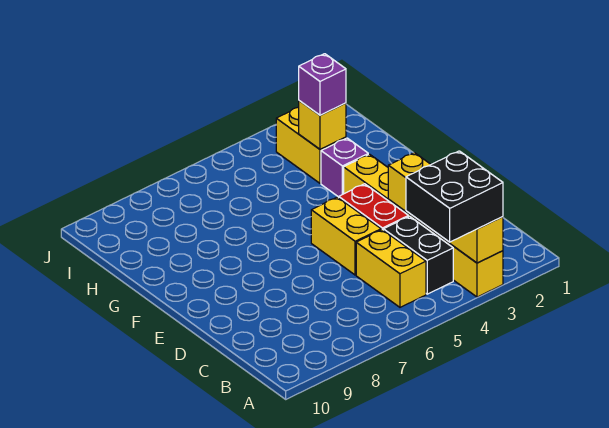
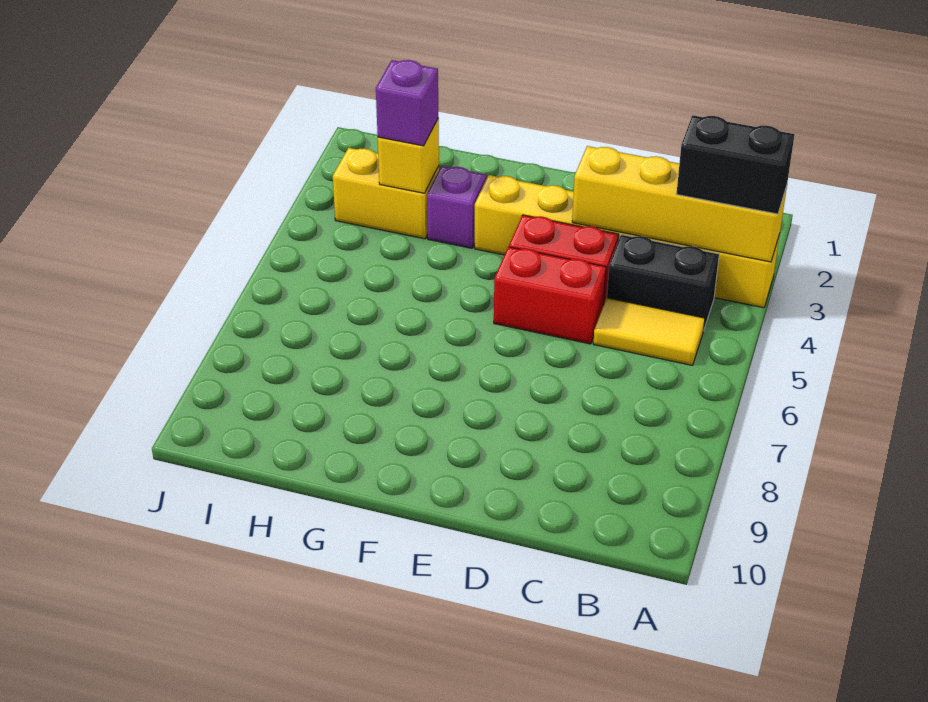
black 2x2 brick [406,151,503,242] -> black 1x2 brick [677,115,795,214]
yellow 1x2 brick [356,230,426,307] -> yellow 1x2 tile [593,298,705,365]
yellow 1x2 brick [311,197,381,275] -> red 1x2 brick [494,247,606,344]

